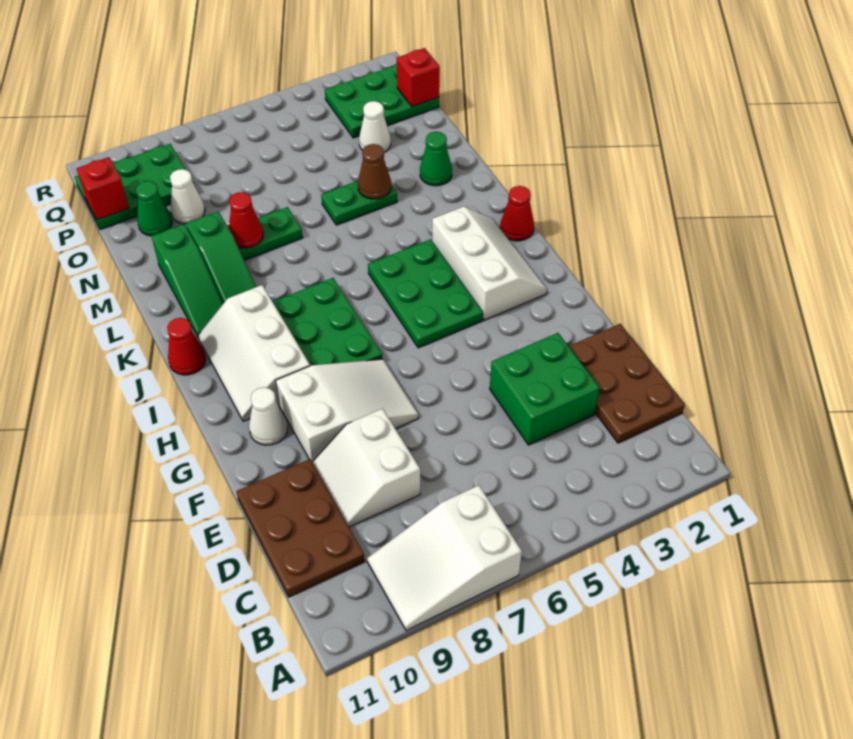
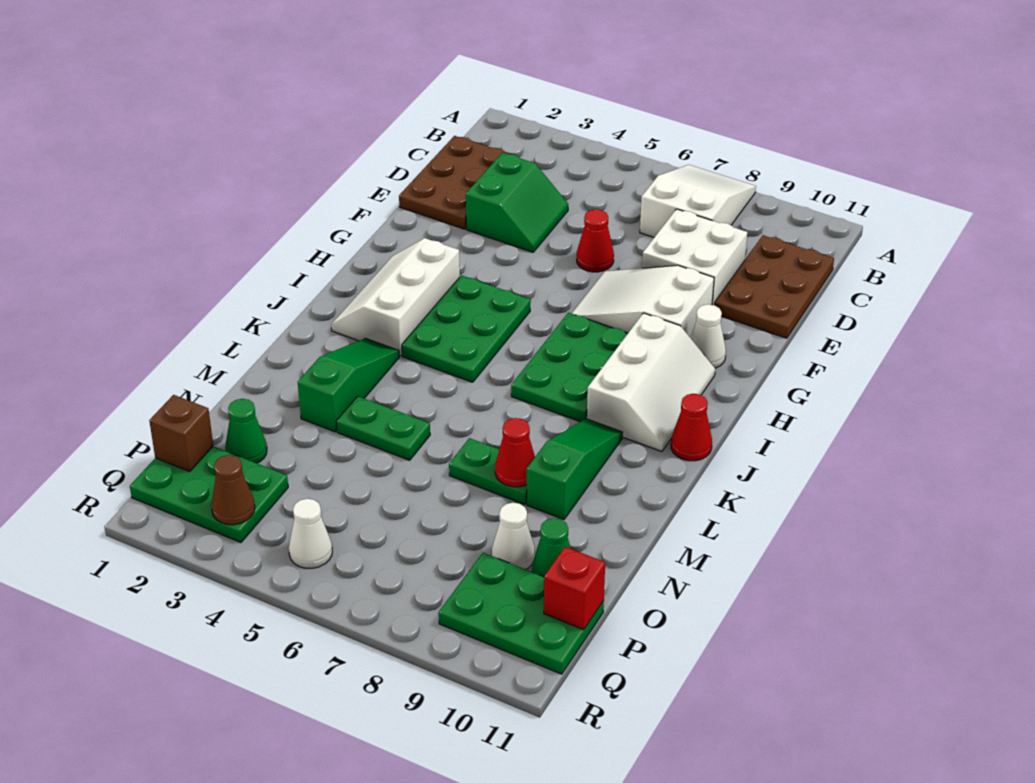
white 2x3 slope [367,485,522,631] -> white 2x3 slope turned to [640,165,756,237]
green 2x2 brick [490,333,600,445] -> green 2x2 slope [466,153,568,252]
white 2x2 slope [313,409,420,527] -> white 2x2 brick [642,209,747,305]
red 1x1 cone [500,186,534,241] -> red 1x1 cone moved to [577,209,614,272]
green 1x3 slope [151,224,223,339] -> green 1x3 slope moved to [298,338,399,432]
green 1x1 cone [420,132,452,186] -> green 1x1 cone moved to [225,399,267,463]
brown 1x1 cone [358,144,391,199] -> brown 1x1 cone moved to [211,455,255,525]
white 1x1 cone [359,101,391,152] -> white 1x1 cone moved to [289,499,332,568]
red 1x1 brick [397,48,440,107] -> brown 1x1 brick [149,395,213,471]

